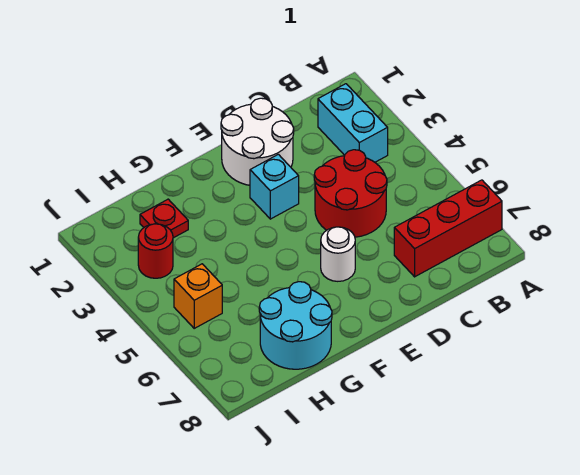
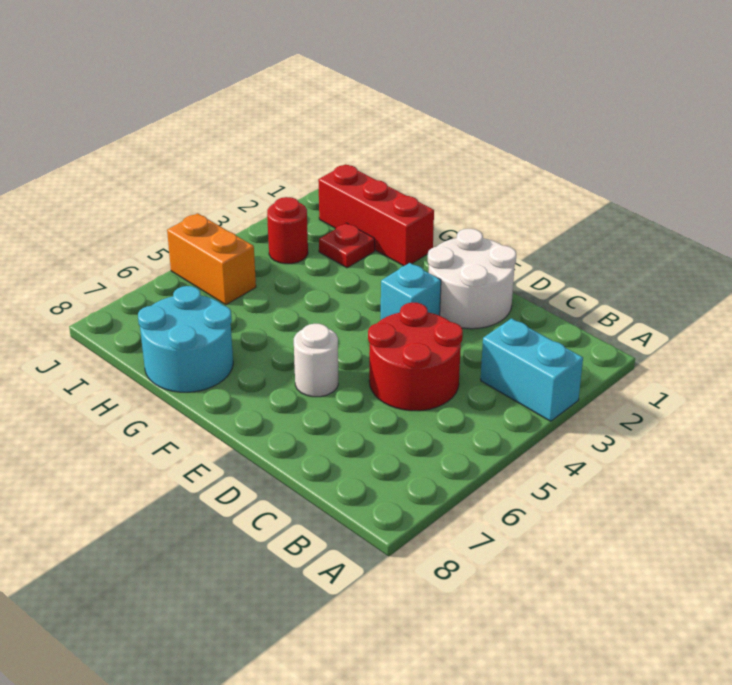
red 1x3 brick [394,180,502,277] -> red 1x3 brick moved to [318,164,434,266]
cyan 1x2 brick [318,84,388,162] -> cyan 1x2 brick turned to [481,318,583,421]
orange 1x1 brick [174,264,222,328] -> orange 1x2 brick [167,213,256,305]

